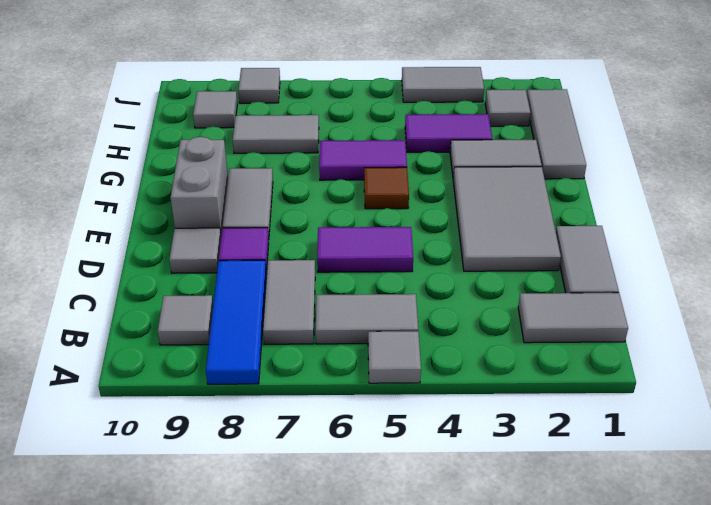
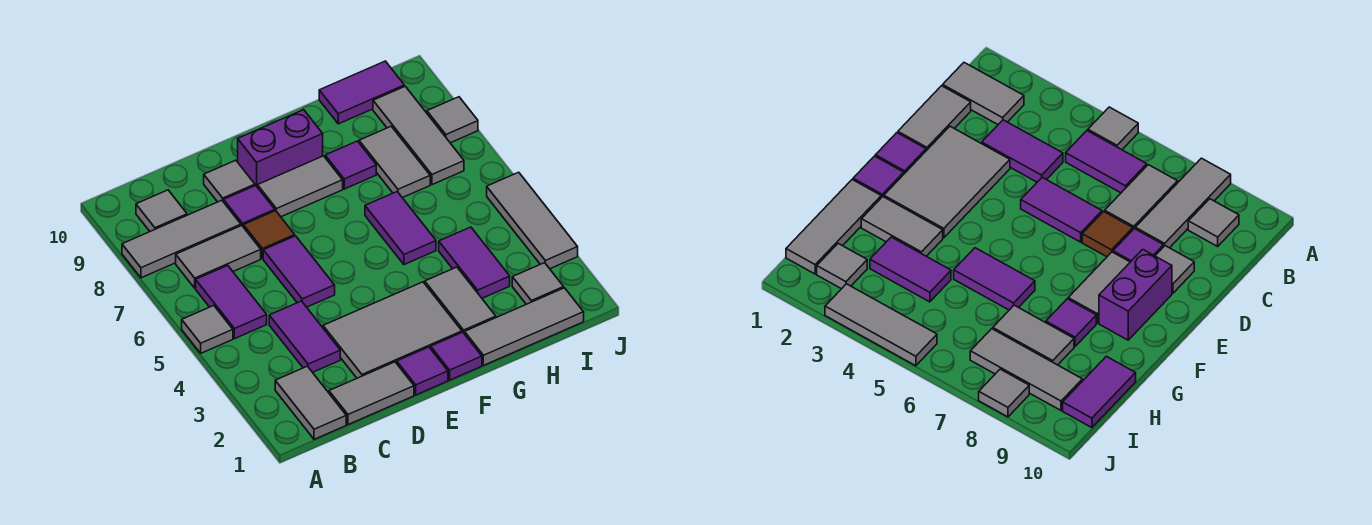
blue 1x3 tile [206,260,267,384] -> grey 1x3 tile [122,200,241,278]
grey 1x2 tile [316,294,418,344] -> purple 1x2 tile [196,266,267,339]
none -> purple 1x2 tile [269,301,340,372]
none -> purple 1x1 tile [397,347,448,395]
grey 1x2 brick [171,137,228,235] -> purple 1x2 brick [238,110,323,186]
none -> purple 1x1 tile [431,332,482,380]
brown 1x1 tile [364,167,409,209] -> brown 1x1 tile moved to [244,211,295,259]
none -> purple 1x1 tile [325,141,376,189]
none -> purple 1x2 tile [319,61,404,124]
grey 1x1 tile [193,91,237,128] -> grey 1x3 tile [373,86,464,185]
grey 1x2 tile [402,67,484,102] -> grey 1x3 tile [487,172,578,269]

